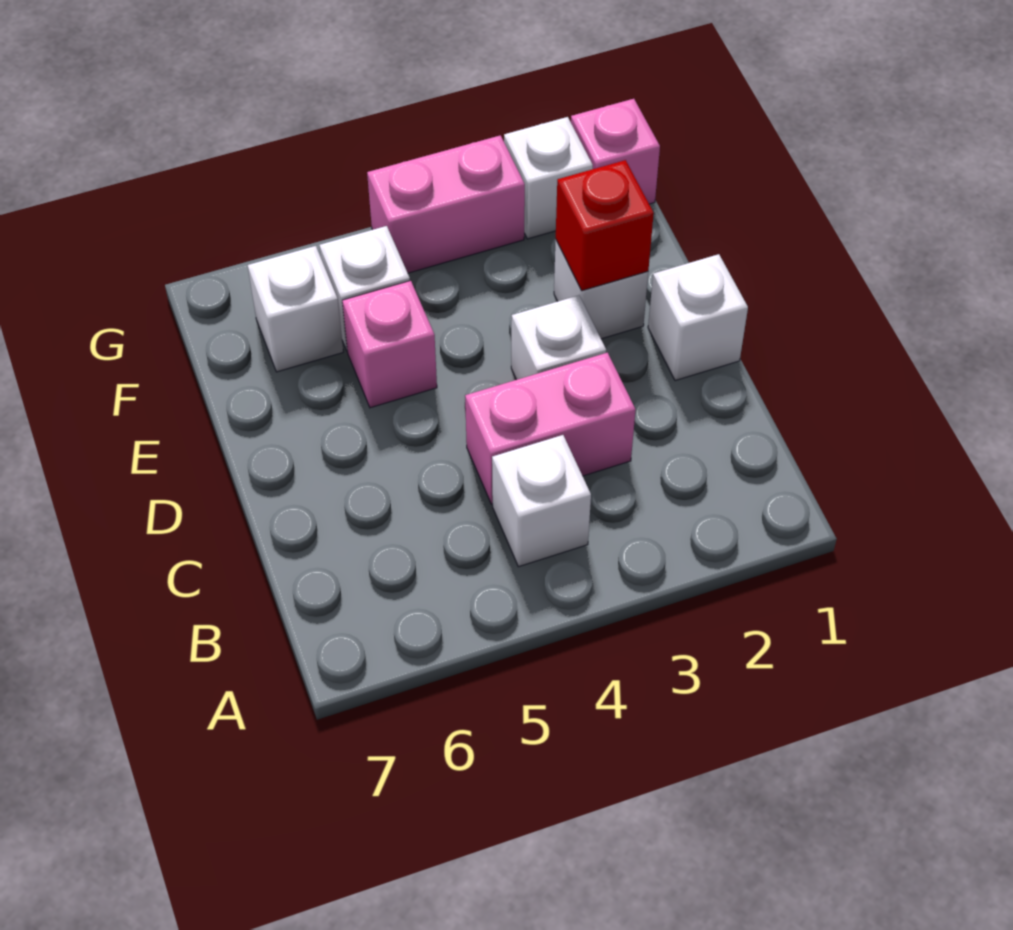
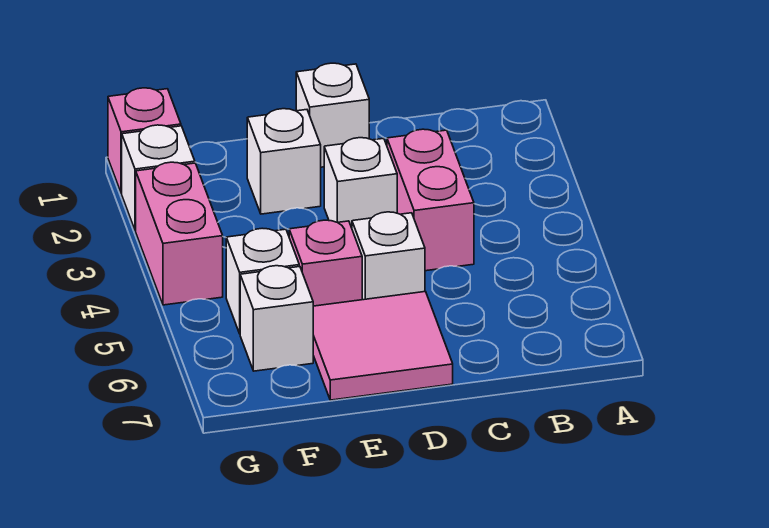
white 1x1 brick [492,435,591,567] -> white 1x1 brick moved to [352,212,425,300]
none -> pink 2x2 tile [313,292,453,400]
red 1x1 brick [556,160,654,291] -> none

